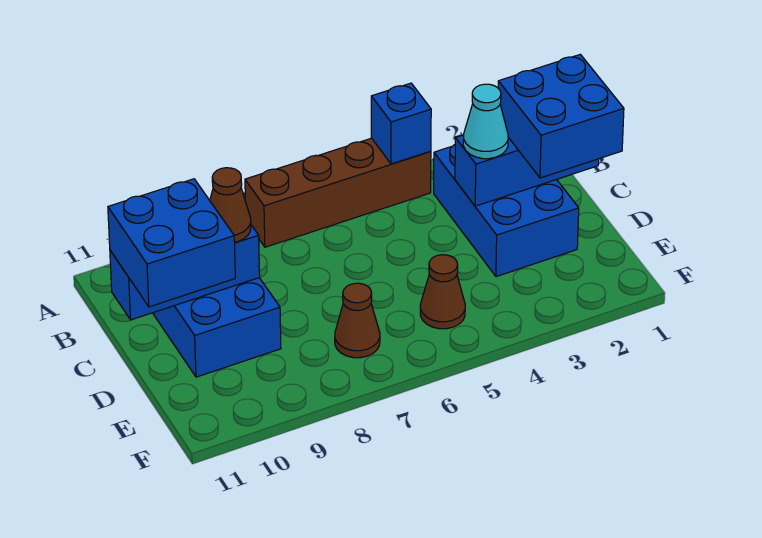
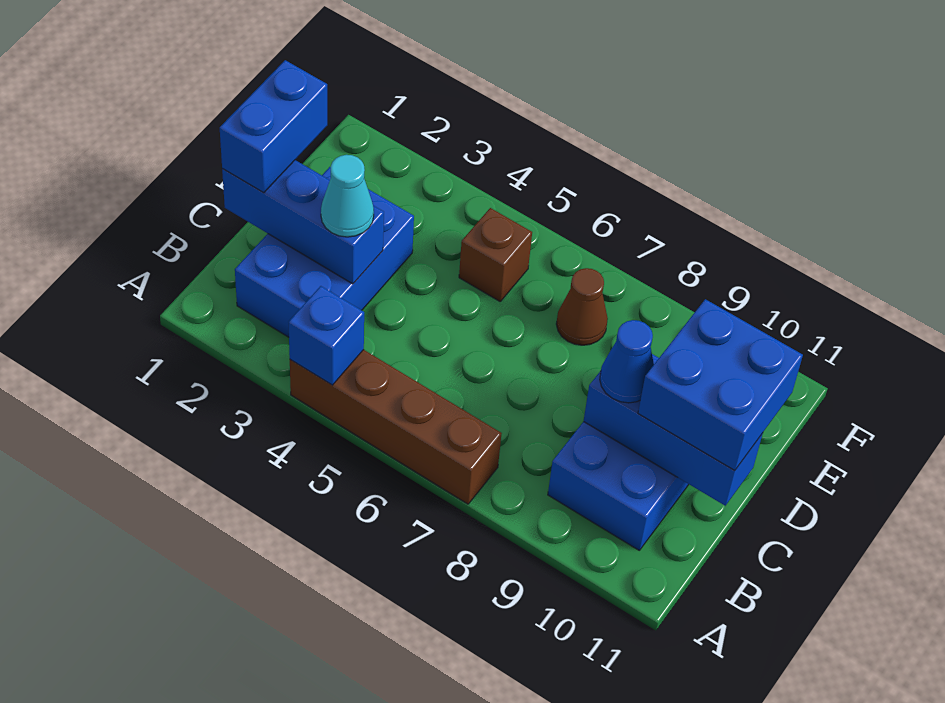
blue 2x2 brick [498,54,624,178] -> blue 1x2 brick [220,60,327,193]
brown 1x1 cone [210,168,251,242] -> blue 1x1 cone [600,320,654,403]
brown 1x1 cone [420,255,465,329] -> brown 1x1 brick [459,208,532,301]

